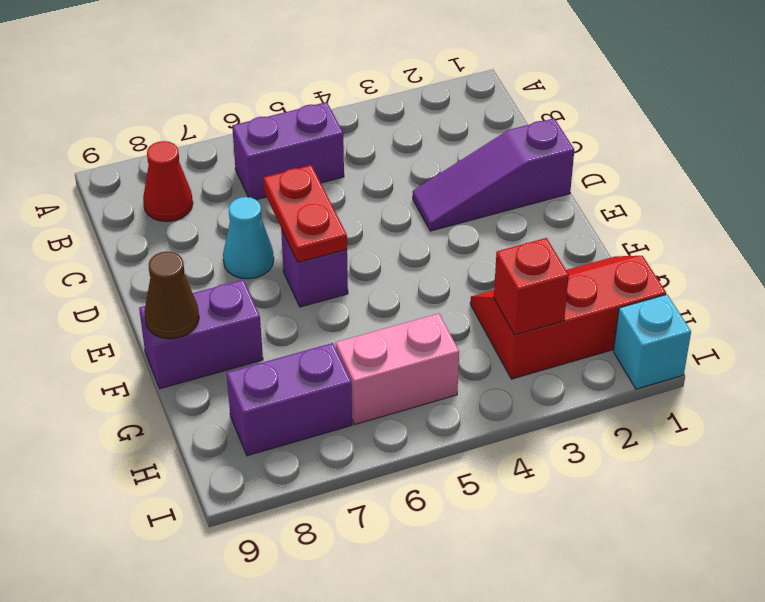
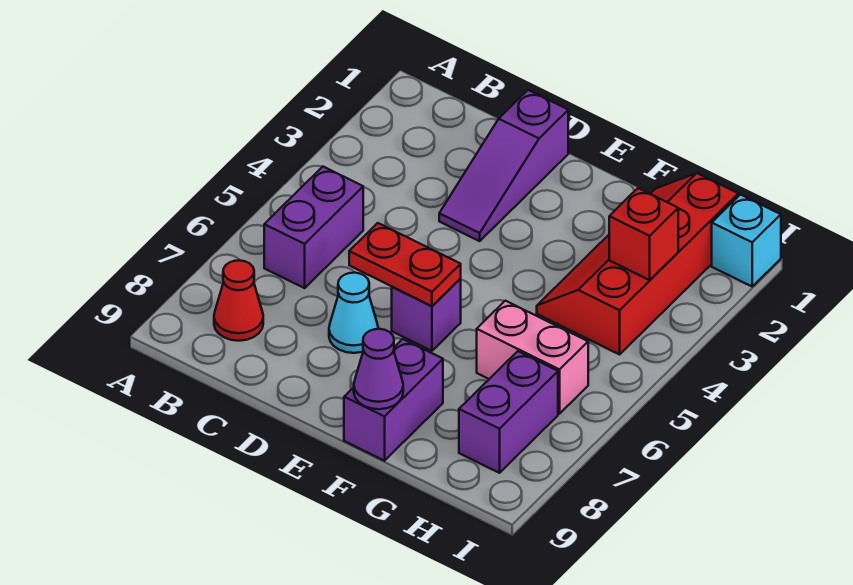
brown 1x1 cone [144,251,199,339] -> purple 1x1 cone [354,329,403,409]
red 2x3 slope [470,256,666,379] -> red 2x4 slope [537,173,738,354]
pink 1x2 brick [336,314,459,424] -> pink 1x2 brick turned to [477,301,588,414]

